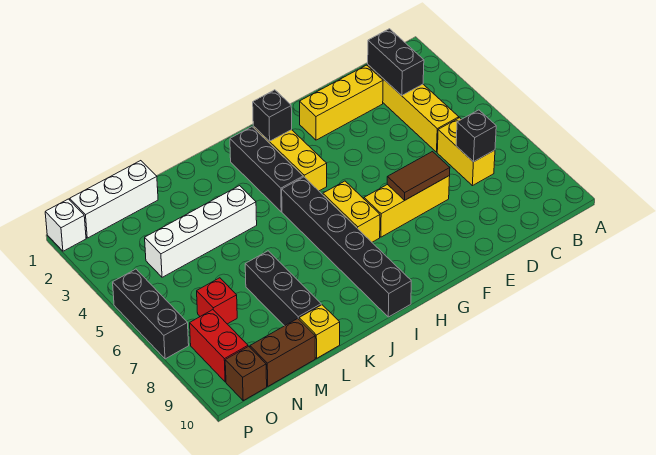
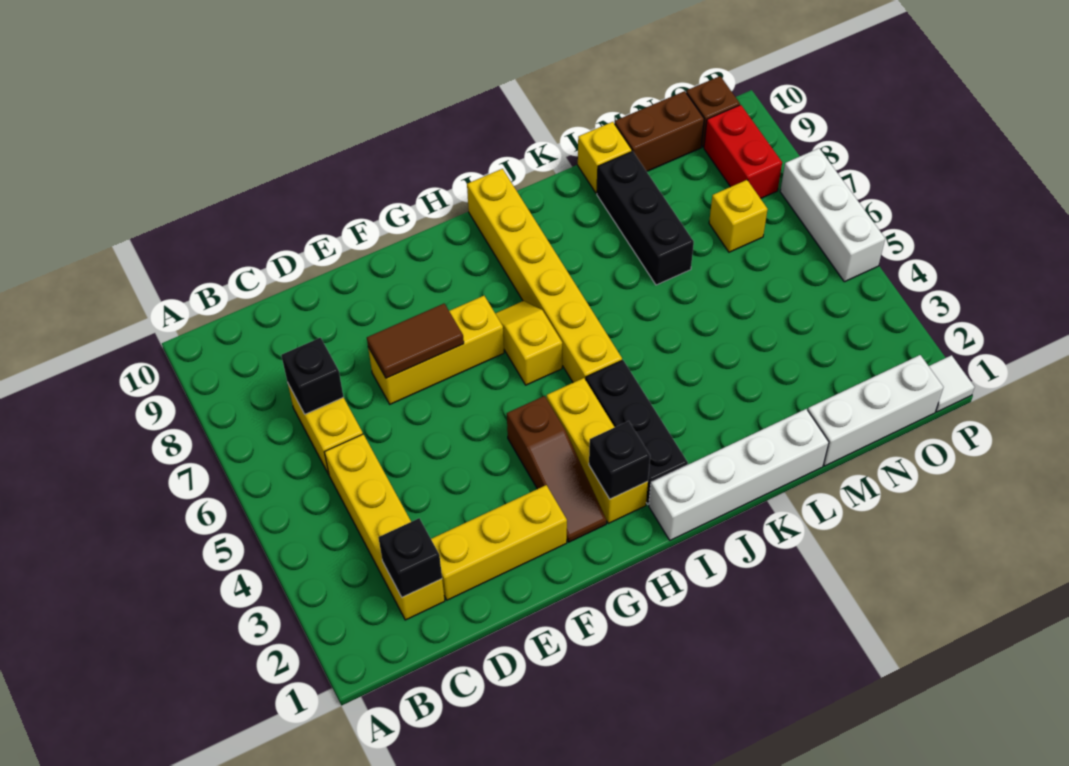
black 1x2 brick [368,29,424,95] -> black 1x1 brick [378,518,442,597]
none -> brown 1x3 slope [507,396,607,542]
yellow 1x2 brick [323,181,380,242] -> yellow 1x2 slope [495,301,562,385]
black 1x6 brick [282,177,411,317] -> yellow 1x6 brick [467,169,622,383]
white 1x4 brick [145,186,257,277] -> white 1x4 brick moved to [649,409,829,540]
red 1x1 brick [197,278,237,324] -> yellow 1x1 brick [709,180,768,252]
white 1x1 brick [45,199,86,251] -> white 1x1 tile [929,355,975,412]
black 1x3 brick [113,269,189,359] -> white 1x3 brick [780,148,885,282]

